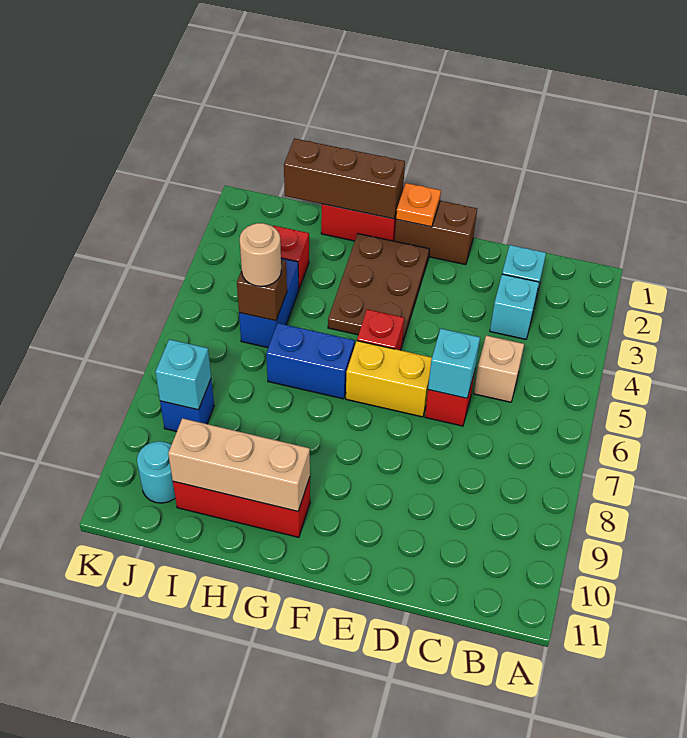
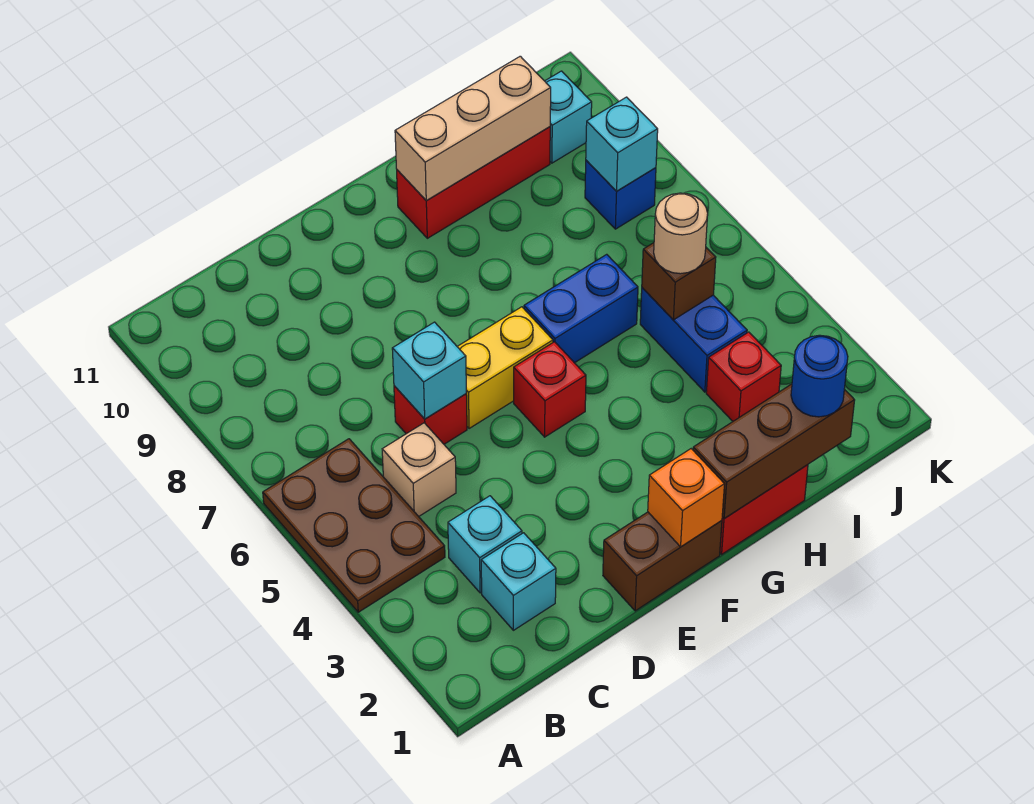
orange 1x1 plate [396,183,441,227] -> orange 1x1 brick [648,449,724,547]
brown 2x3 plate [328,234,429,344] -> brown 2x3 plate moved to [263,439,445,612]
none -> blue 1x1 round brick [791,335,848,417]
cyan 1x1 round brick [137,441,175,503] -> cyan 1x1 brick [545,71,592,163]

